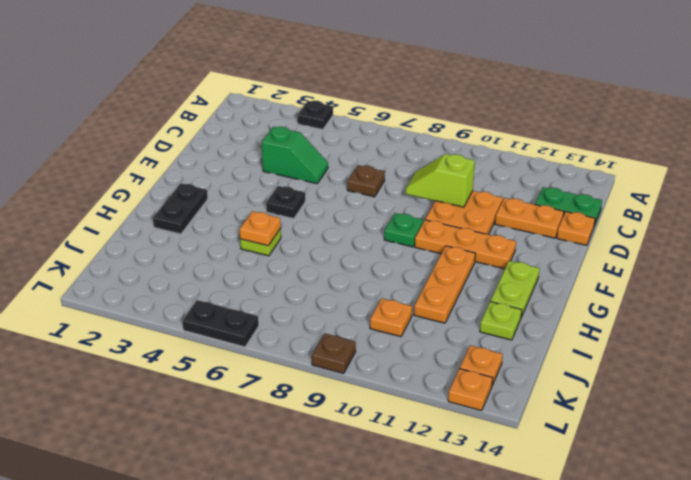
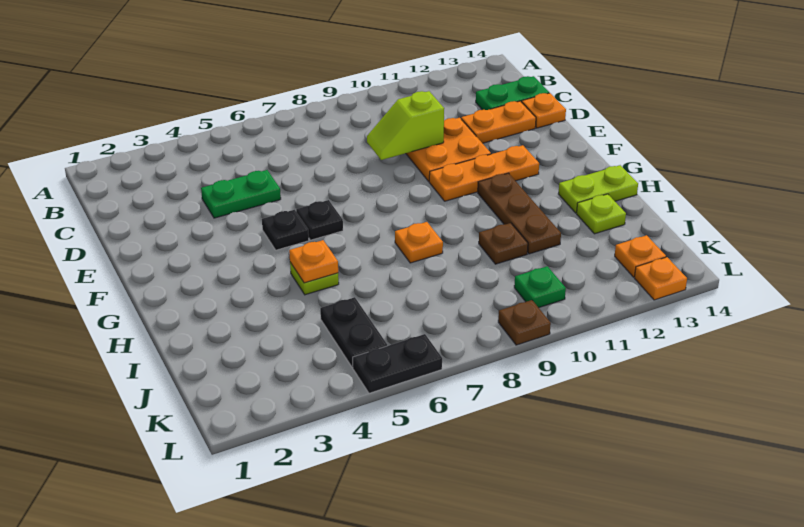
black 1x1 plate [297,101,333,130] -> black 1x1 plate moved to [296,200,343,240]
green 1x2 slope [262,127,328,184] -> green 1x2 plate [201,170,281,218]
brown 1x1 plate [347,165,385,197] -> brown 1x1 plate moved to [479,223,528,264]
green 1x1 plate [384,213,423,247] -> green 1x1 plate moved to [514,266,566,308]
black 1x2 plate [153,183,208,234] -> black 1x2 plate moved to [320,297,387,367]
orange 1x3 plate [414,246,475,323] -> brown 1x3 plate [478,173,561,254]
lime 1x2 plate [490,261,539,317] -> lime 1x2 plate turned to [558,165,638,213]
orange 1x1 plate [370,299,412,337] -> orange 1x1 plate moved to [395,222,443,263]

